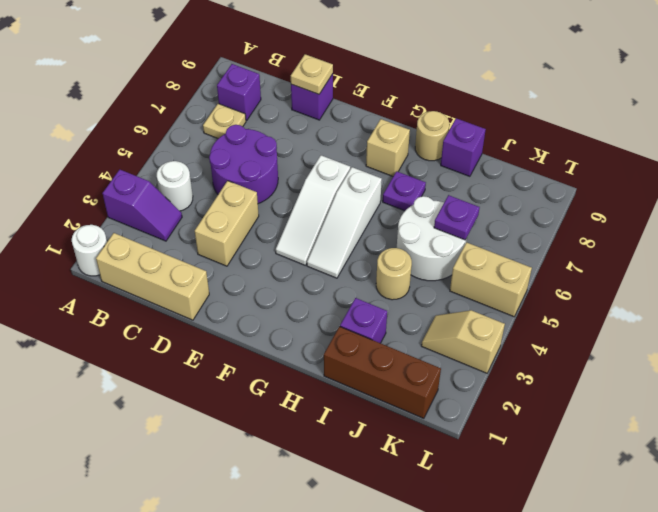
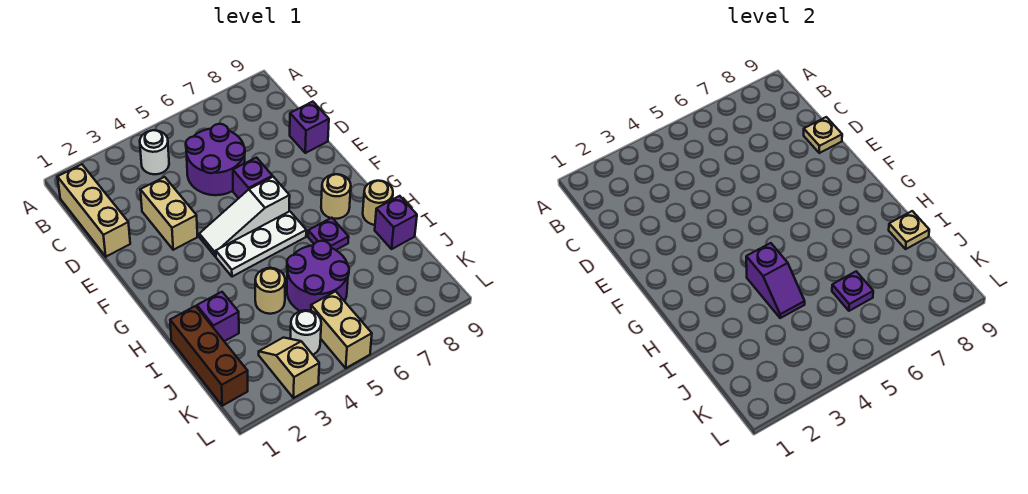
white 1x1 round brick [72,225,107,276] -> white 1x1 round brick moved to [291,310,321,355]
purple 1x2 slope [102,169,182,241] -> purple 1x2 slope moved to [746,243,805,318]
tan 1x1 plate [203,104,246,138] -> tan 1x1 plate moved to [889,211,929,249]
purple 1x1 brick [217,64,261,121] -> purple 1x1 brick moved to [233,158,273,198]
tan 1x2 brick [195,181,259,266] -> tan 1x2 brick turned to [140,177,197,250]
white 1x3 slope [307,167,382,278] -> white 1x3 plate [216,211,306,277]
tan 1x1 brick [366,119,410,176] -> tan 1x1 round brick [321,174,351,219]
white 2x2 round brick [397,196,467,281] -> purple 2x2 round brick [287,241,349,311]

